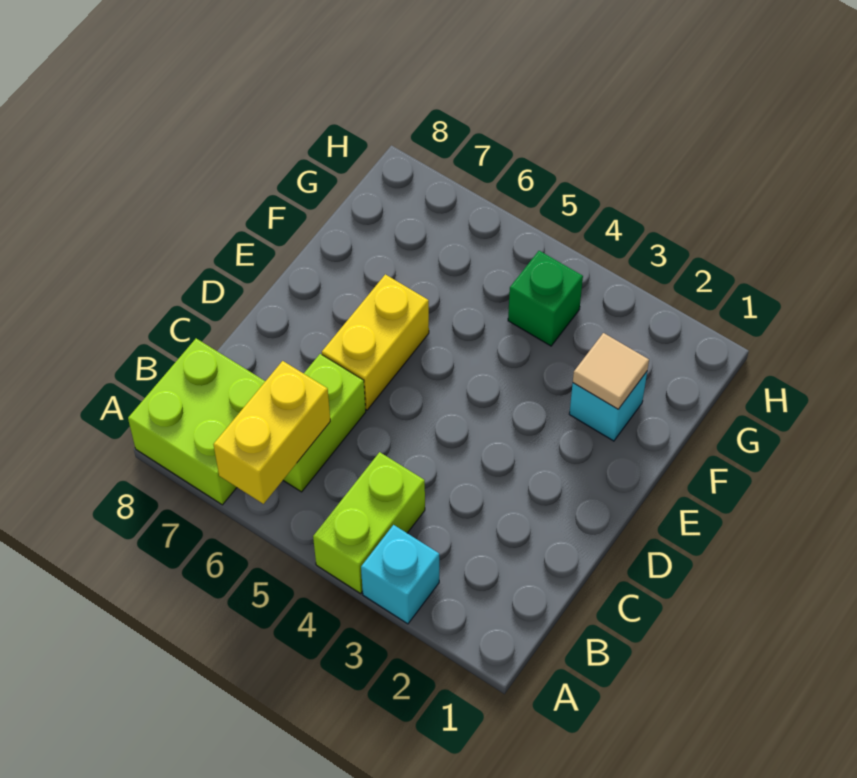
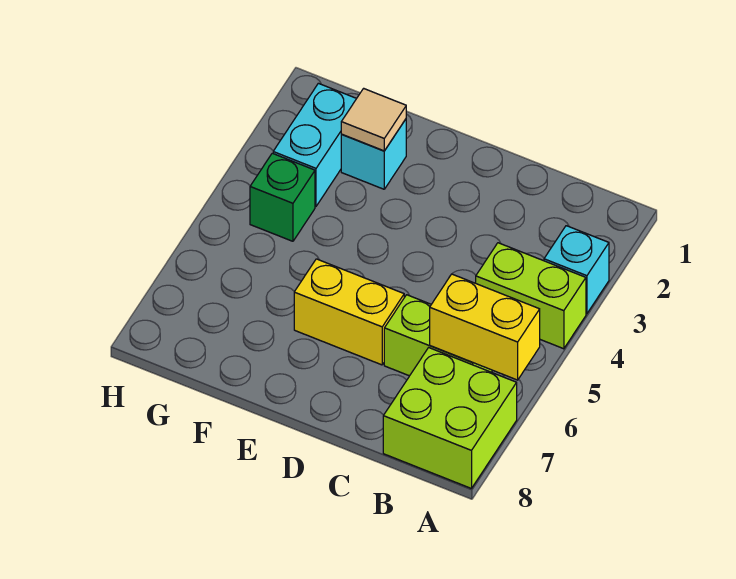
none -> cyan 1x2 brick [273,83,357,206]

